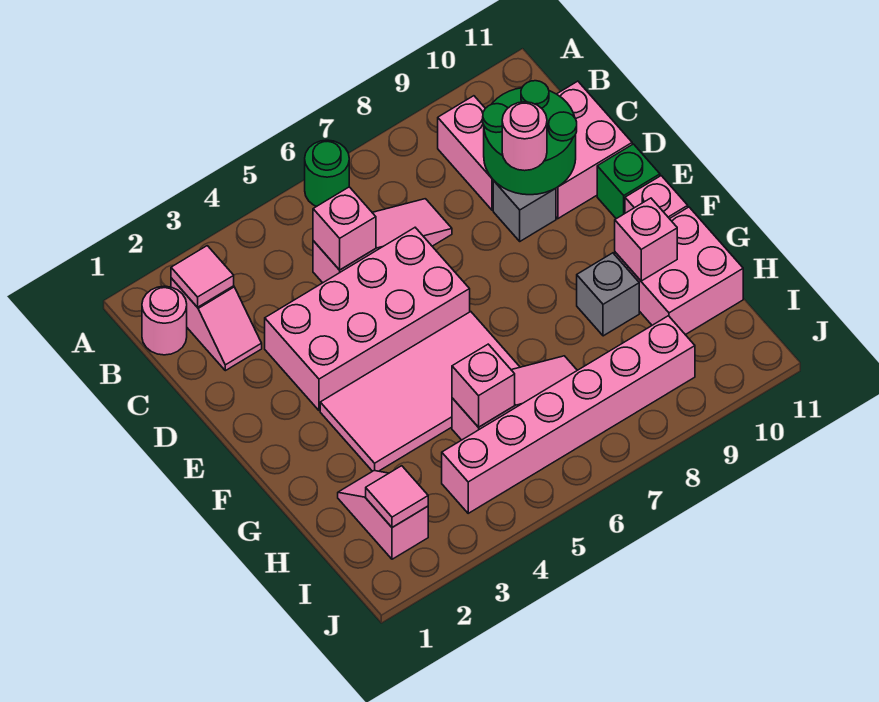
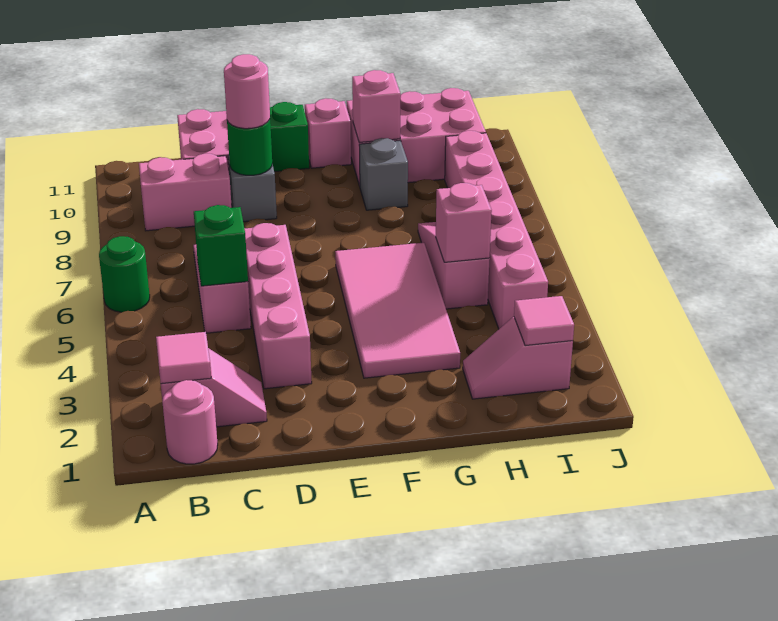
pink 1x1 brick [313,187,376,270] -> green 1x1 brick [194,205,248,286]
green 2x2 round brick [483,81,577,195] -> green 1x1 round brick [227,120,272,175]
pink 2x4 brick [265,228,470,411] -> pink 1x4 brick [244,223,312,389]
pink 2x2 brick [615,207,743,335] -> pink 2x3 brick [347,88,486,186]

